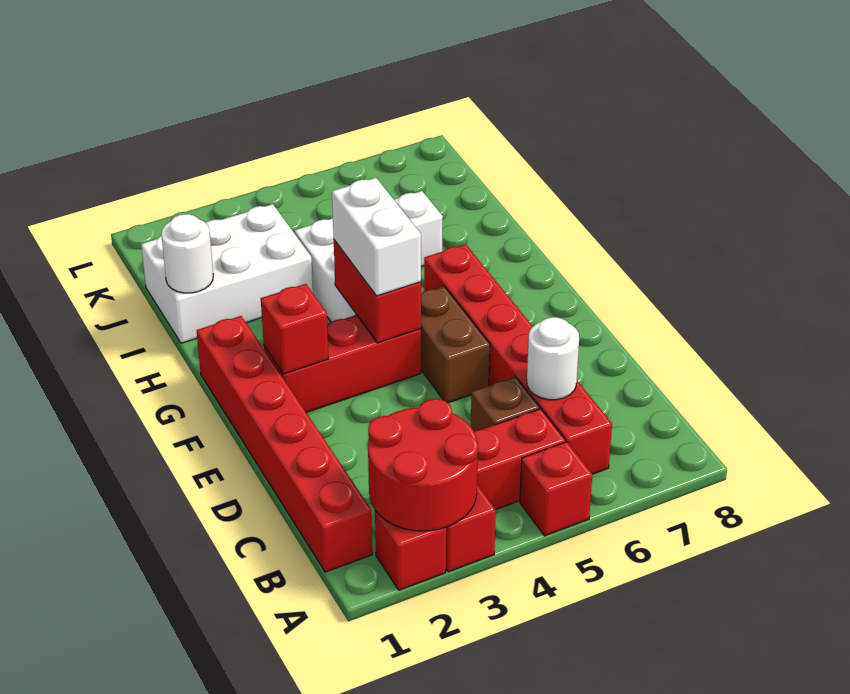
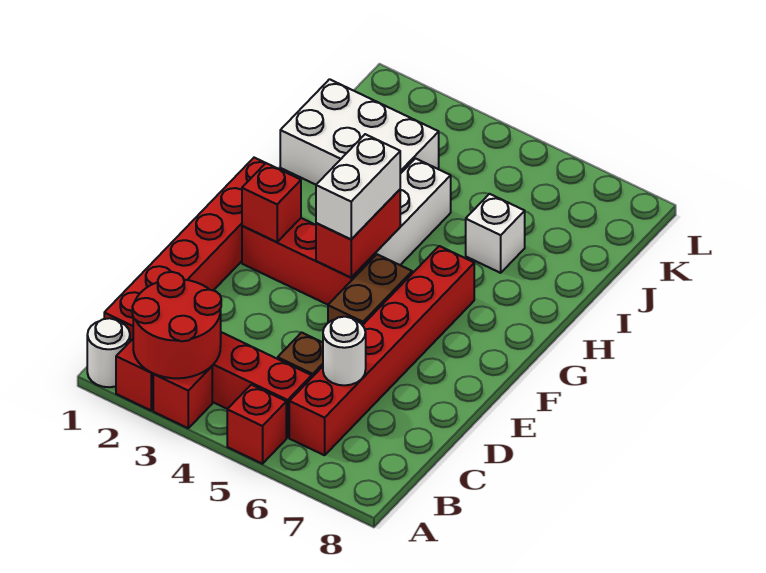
white 1x1 round brick [161,214,213,293] -> white 1x1 round brick moved to [87,318,130,387]

